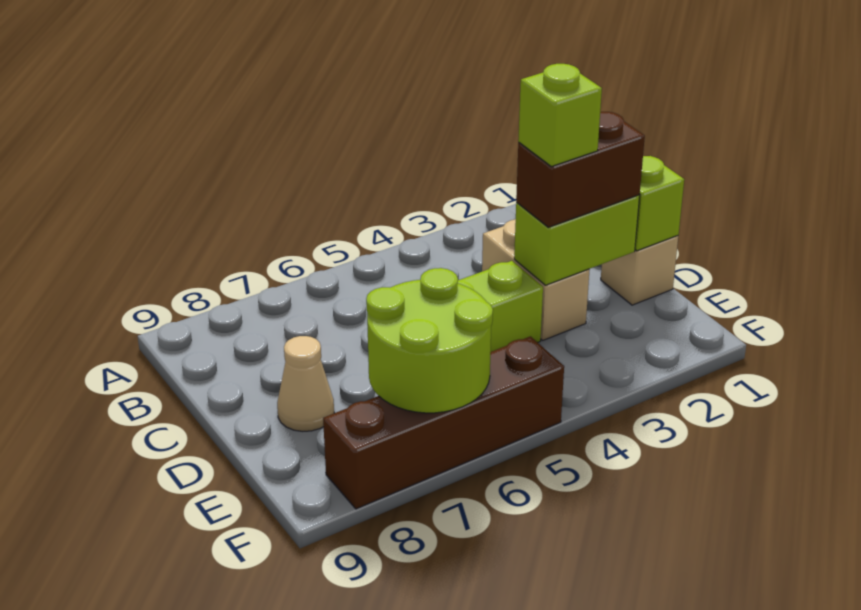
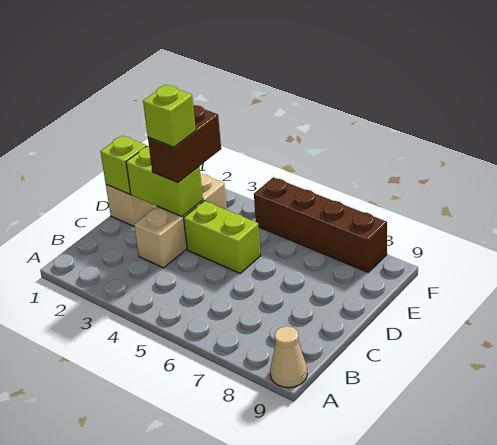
tan 1x2 brick [482,219,589,340] -> tan 1x3 brick [134,173,227,268]
brown 1x2 brick [516,112,645,227] -> brown 1x2 brick turned to [148,105,221,183]
tan 1x1 cone [277,336,334,431] -> tan 1x1 cone moved to [270,326,307,388]
lime 2x2 round brick [366,268,493,413] -> none

